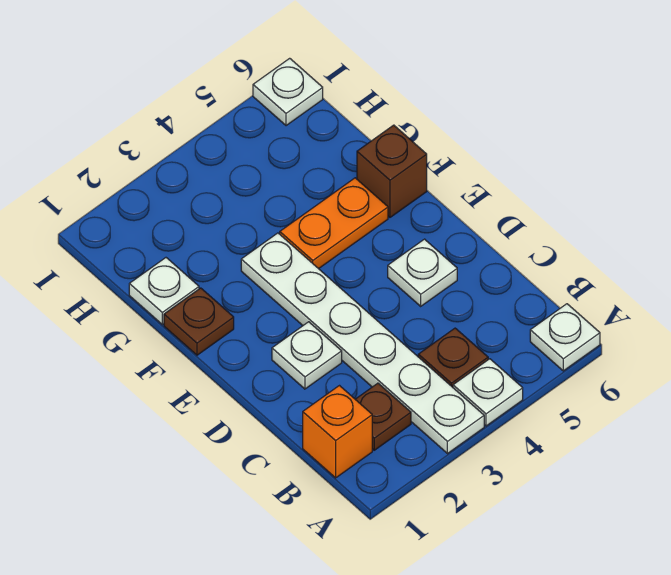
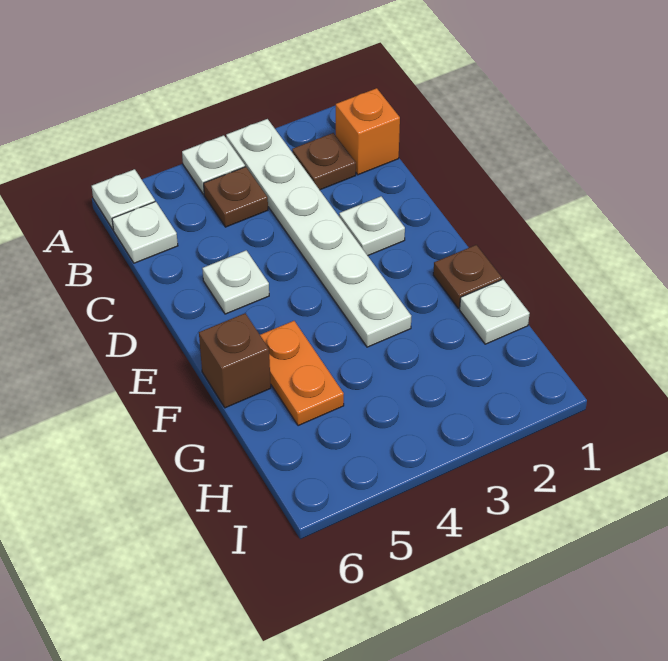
orange 1x2 plate [280,178,388,269] -> orange 1x2 plate turned to [260,321,344,426]
white 1x1 plate [253,58,323,126] -> white 1x1 plate moved to [112,202,178,263]

